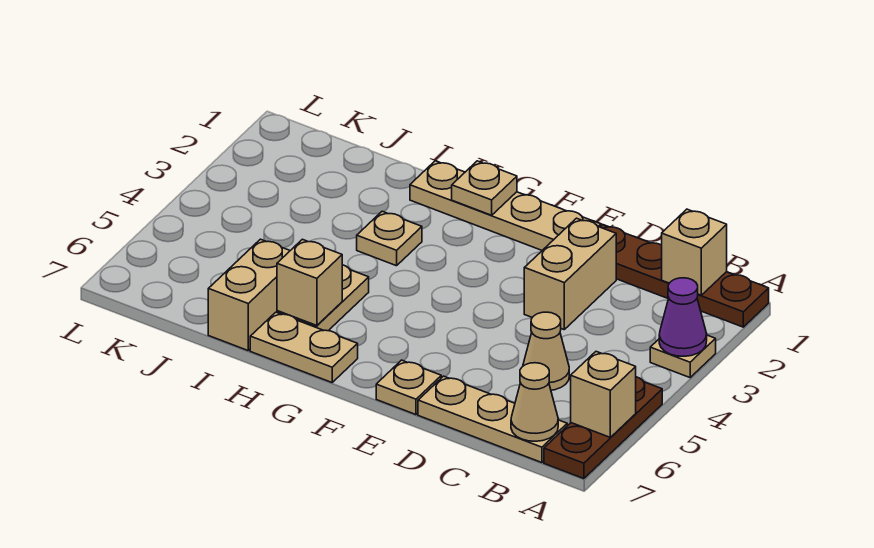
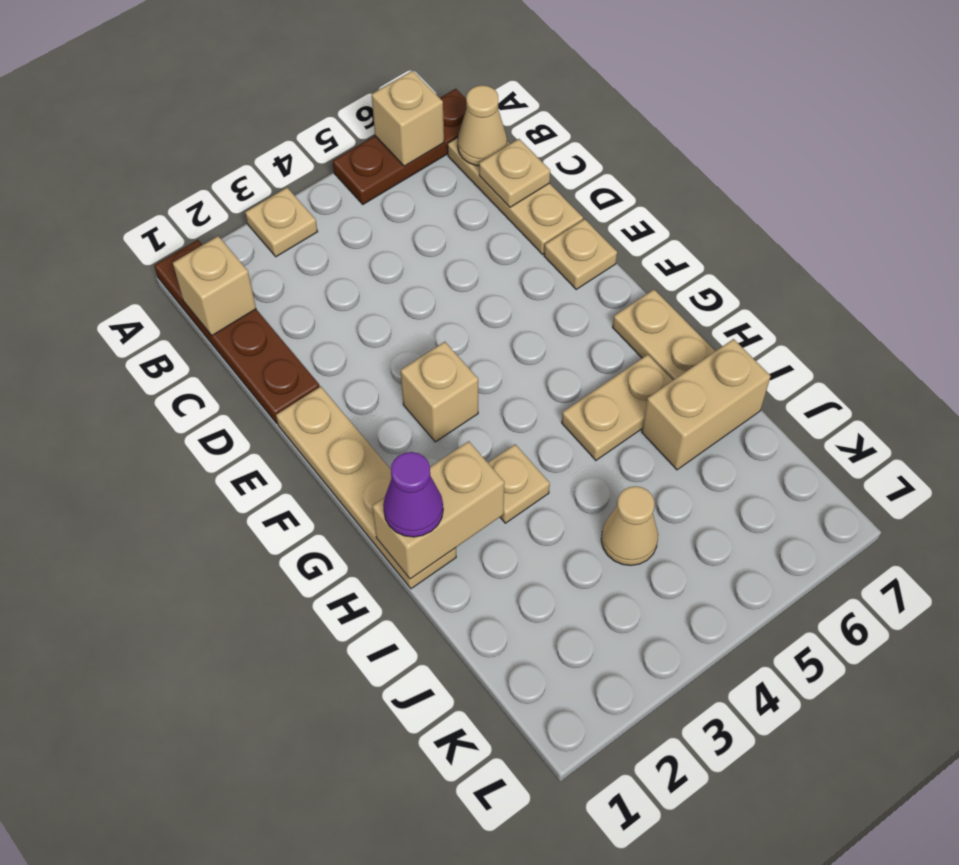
purple 1x1 cone [659,278,707,356] -> purple 1x1 cone moved to [383,452,443,537]
tan 1x1 cone [523,312,569,390] -> tan 1x1 cone moved to [601,486,658,565]
tan 1x2 brick [524,218,616,329] -> tan 1x2 brick moved to [372,441,504,579]
tan 1x1 plate [452,161,517,215] -> tan 1x1 plate moved to [479,139,550,207]
tan 1x1 brick [277,239,342,326] -> tan 1x1 brick moved to [401,342,478,442]

